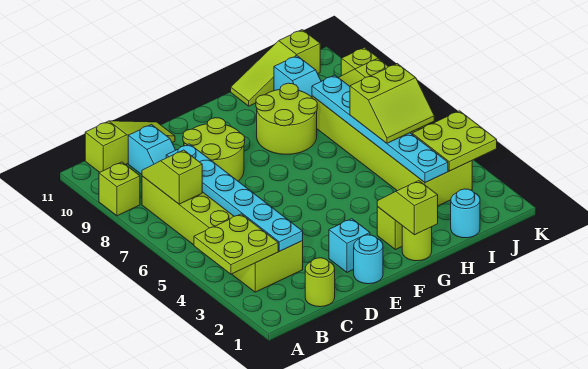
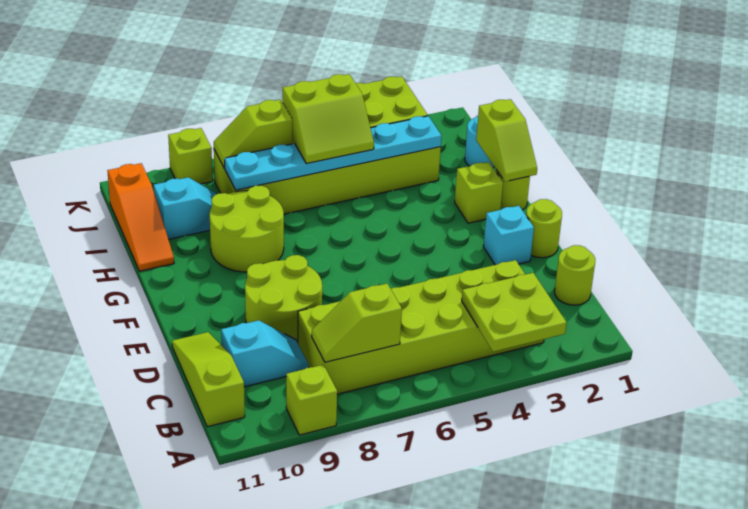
cyan 1x6 plate [166,144,303,251] -> none
cyan 1x1 round brick [354,235,383,284] -> lime 1x1 round brick [526,199,562,258]
lime 1x2 slope [377,181,438,235] -> lime 1x2 slope turned to [476,99,537,182]
lime 1x3 slope [231,30,321,106] -> orange 1x3 slope [107,163,174,271]
lime 2x2 slope [350,64,434,143] -> lime 2x2 slope turned to [283,74,374,164]

